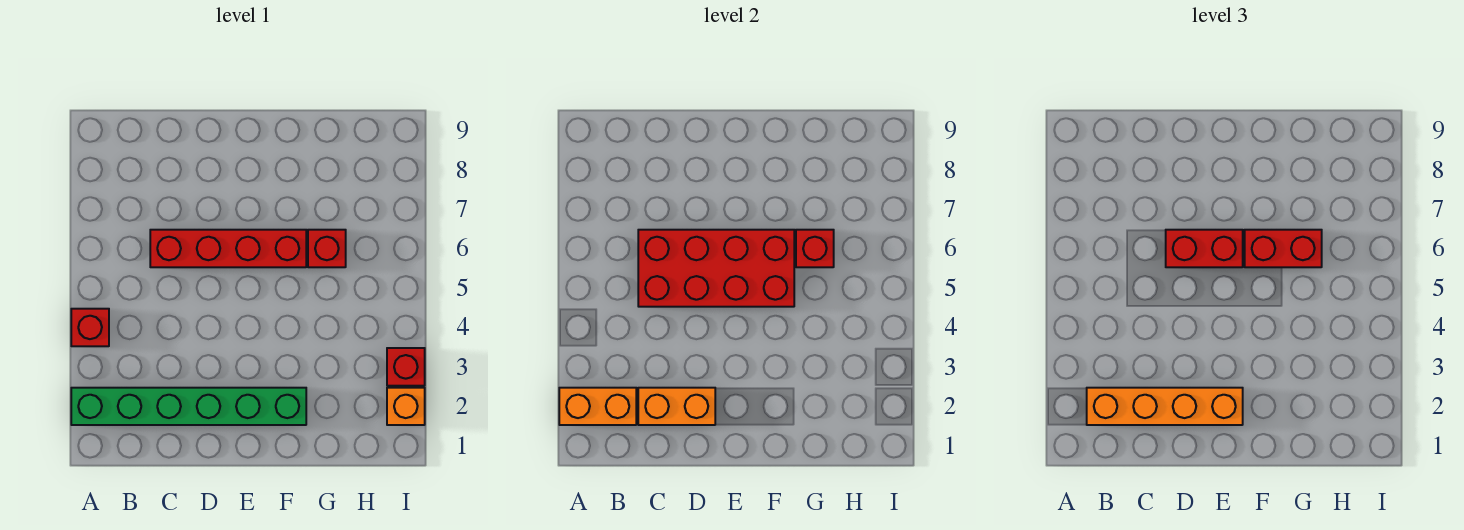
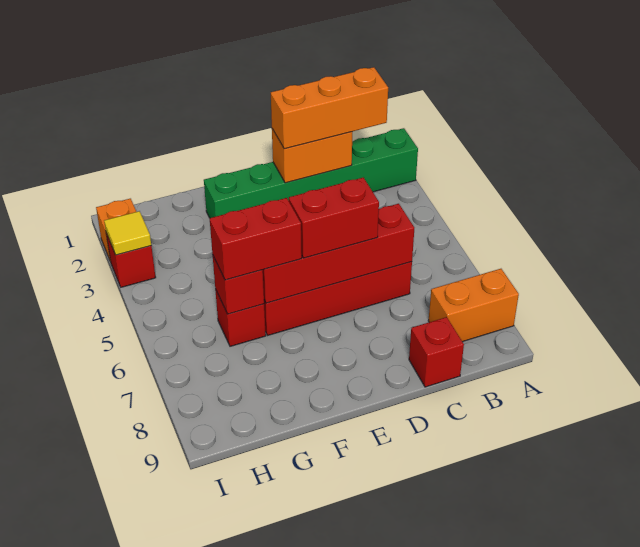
orange 1x2 brick [559,388,636,425] -> orange 1x2 brick moved to [428,269,519,342]
red 1x1 brick [71,309,109,346] -> red 1x1 brick moved to [409,317,464,387]
orange 1x4 brick [1087,388,1243,425] -> orange 1x3 brick [271,67,388,149]
red 2x4 brick [638,230,794,307] -> red 1x4 brick [263,204,414,303]
none -> yellow 1x1 tile [104,211,151,255]

